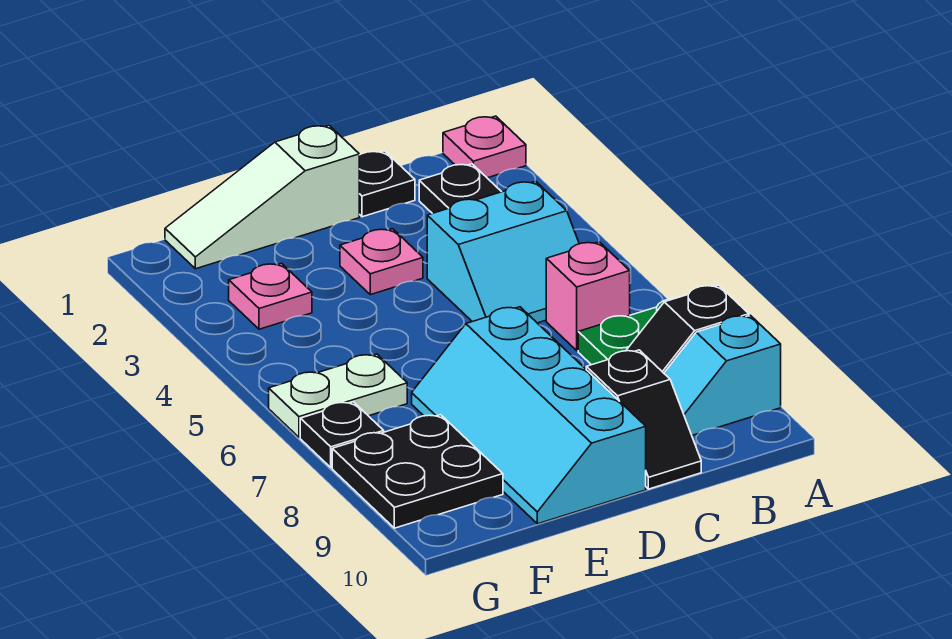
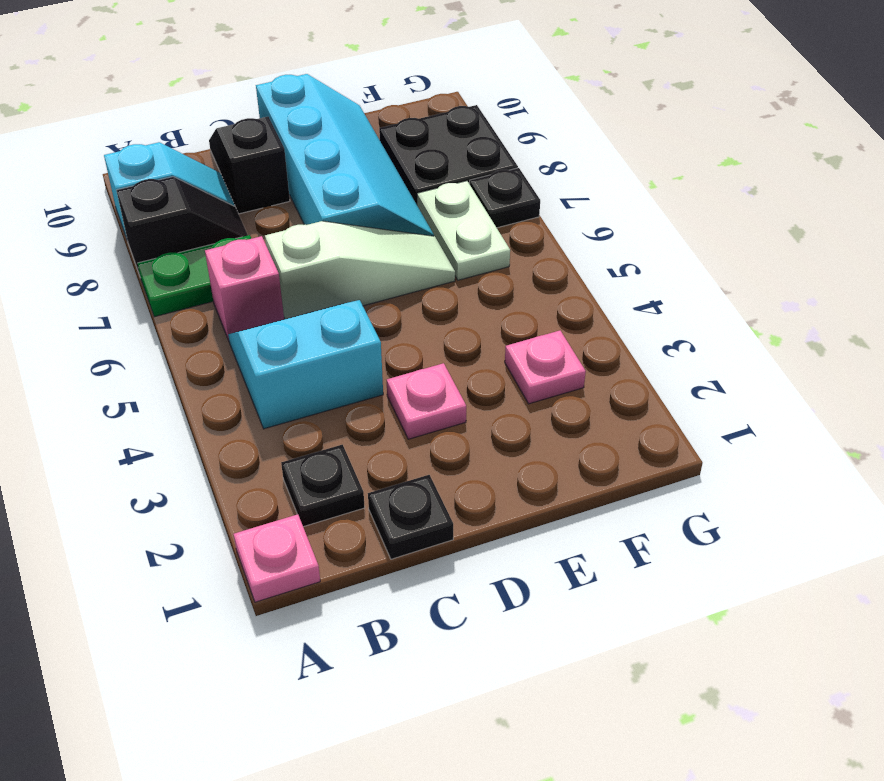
white 1x3 slope [165,125,359,269] -> white 1x3 slope moved to [265,221,455,319]
white 1x2 plate [269,354,407,437] -> white 1x2 plate turned to [417,181,510,280]

